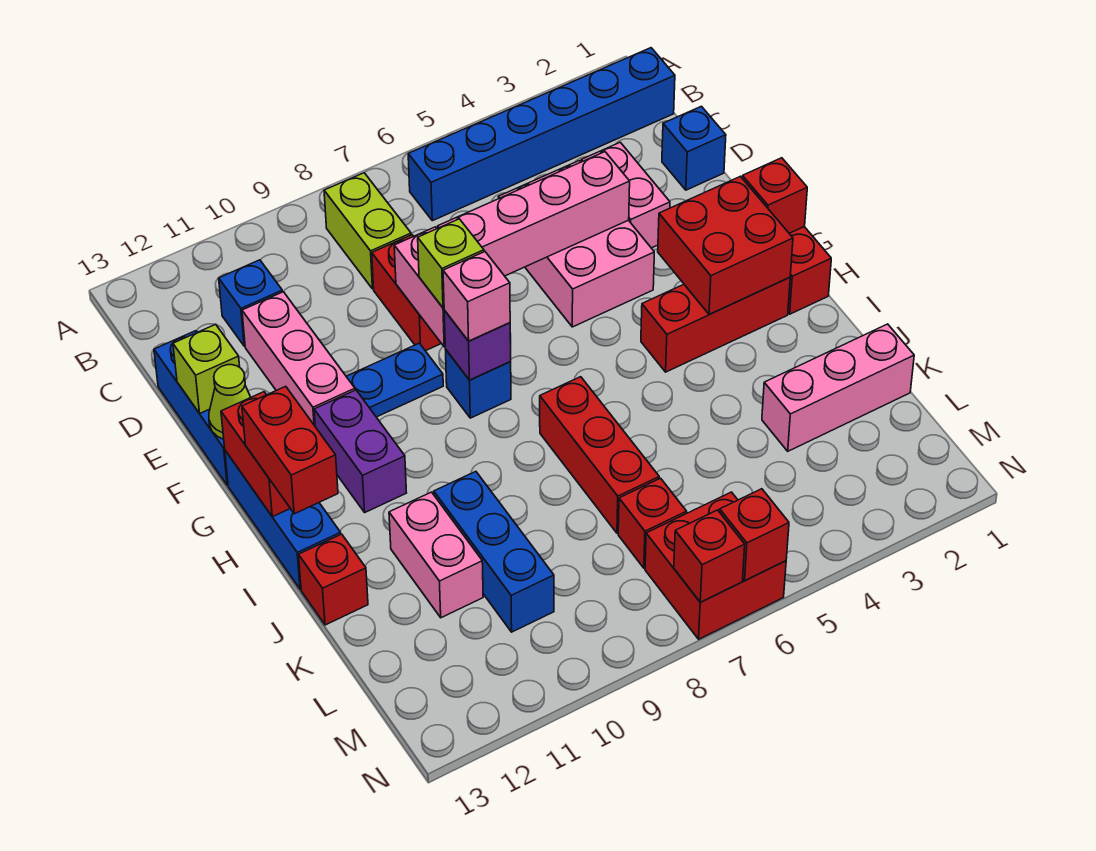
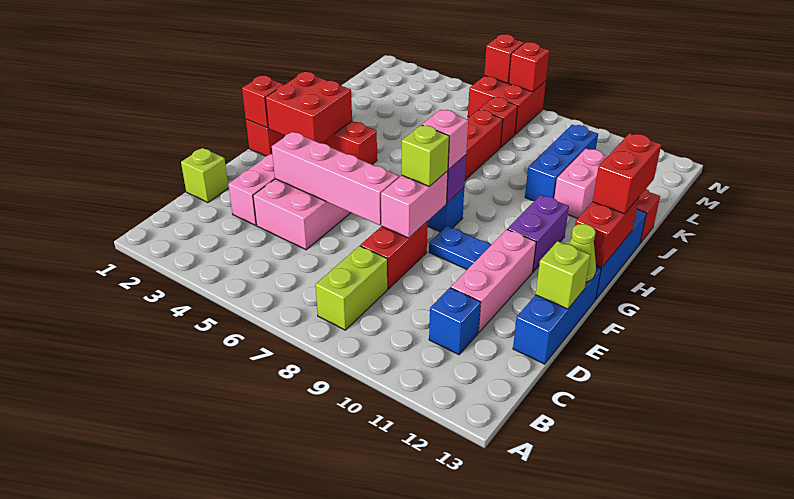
blue 1x6 brick [408,48,675,221] -> none
blue 1x1 brick [662,106,726,190] -> lime 1x1 brick [181,148,229,203]
pink 1x3 brick [762,324,914,451] -> none

